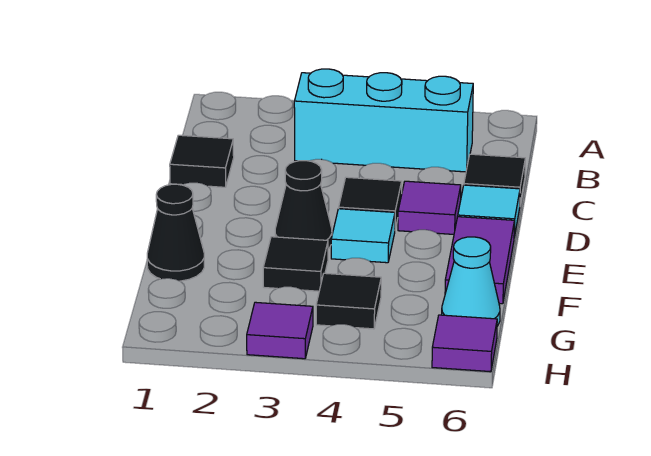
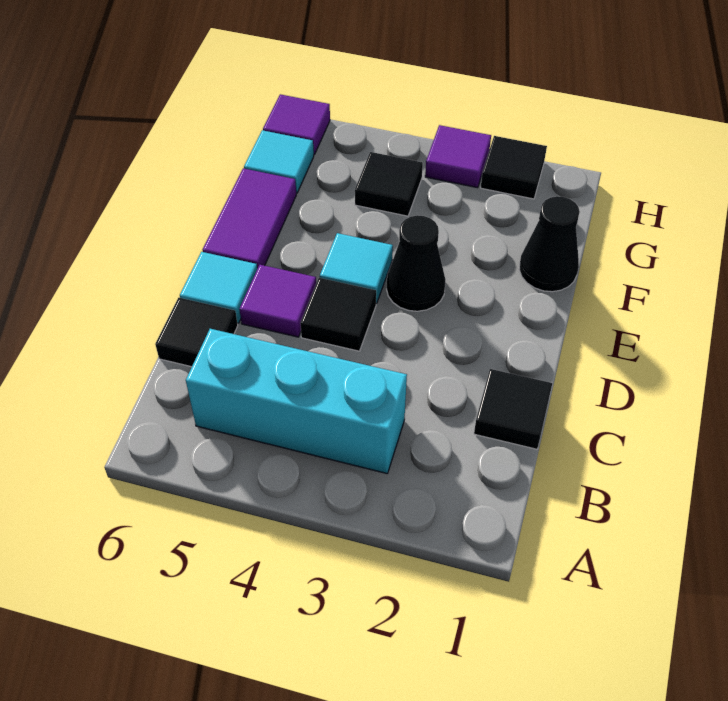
black 1x1 tile [263,237,328,291] -> black 1x1 tile moved to [481,136,547,199]
cyan 1x1 cone [442,237,500,326] -> cyan 1x1 tile [244,130,314,193]

